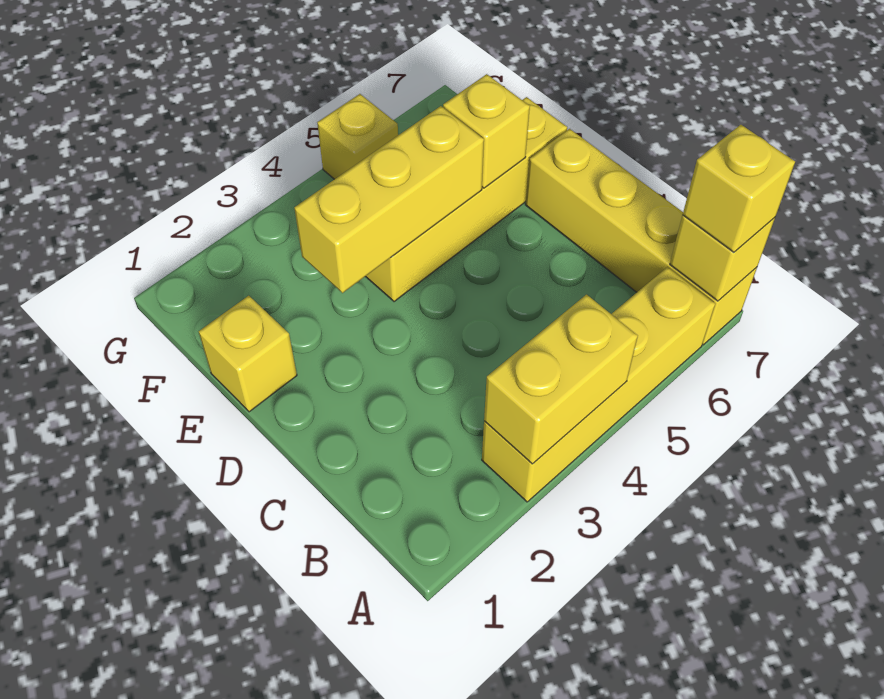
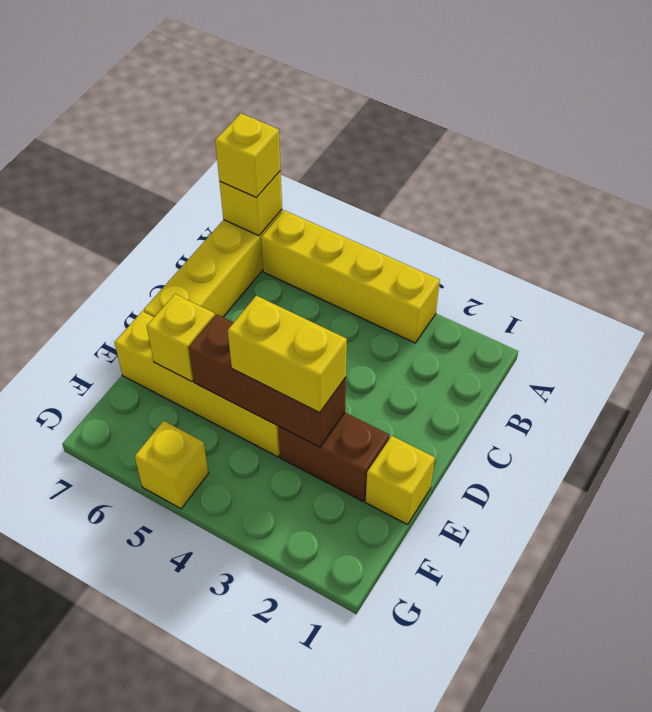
yellow 1x2 brick [484,295,638,464] -> yellow 1x2 brick moved to [228,295,347,413]
none -> brown 1x2 brick [278,413,389,501]
yellow 1x3 brick [294,106,484,293] -> brown 1x3 brick [189,314,346,447]

